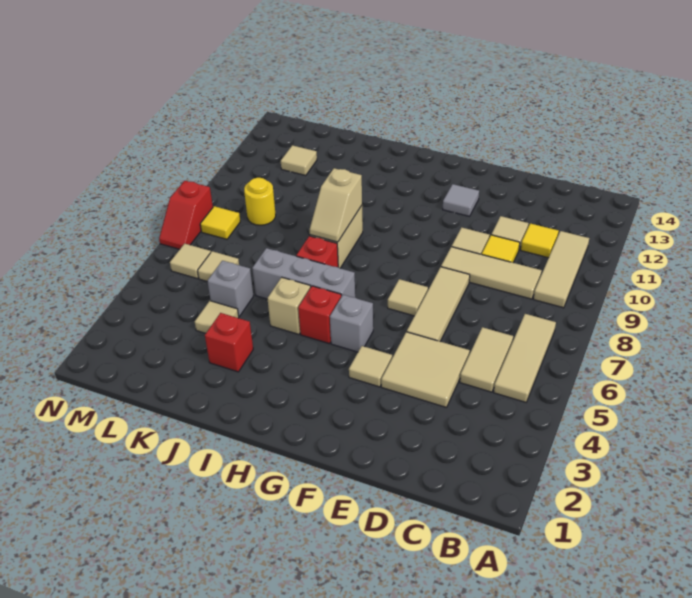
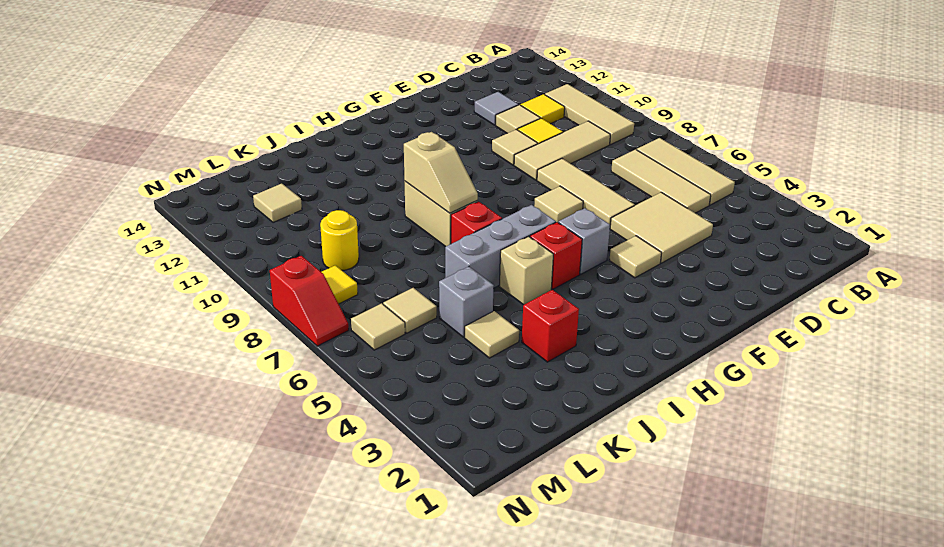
tan 1x2 tile [460,327,513,392] -> tan 1x3 tile [611,149,711,213]
grey 1x1 tile [443,184,479,216] -> grey 1x1 tile moved to [474,92,518,125]

